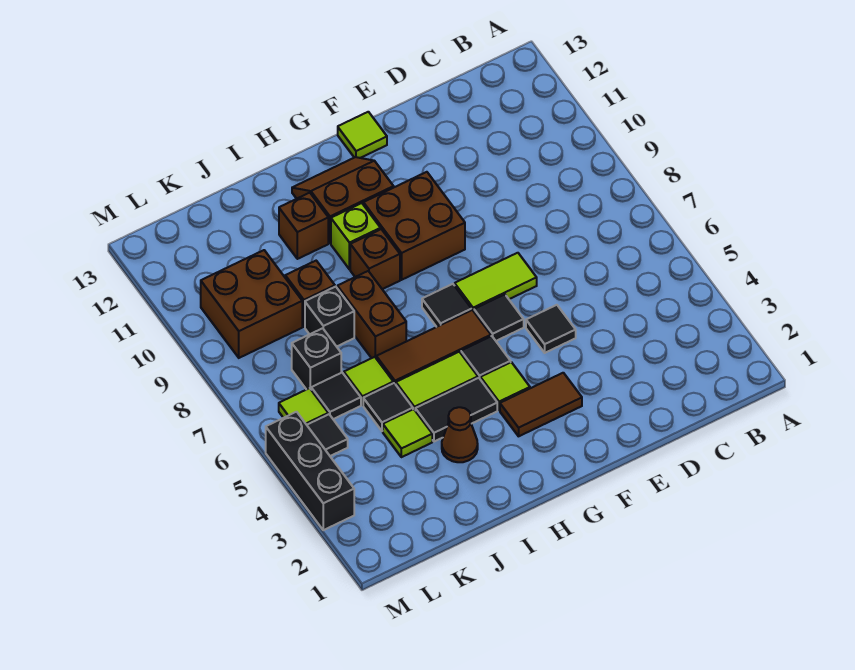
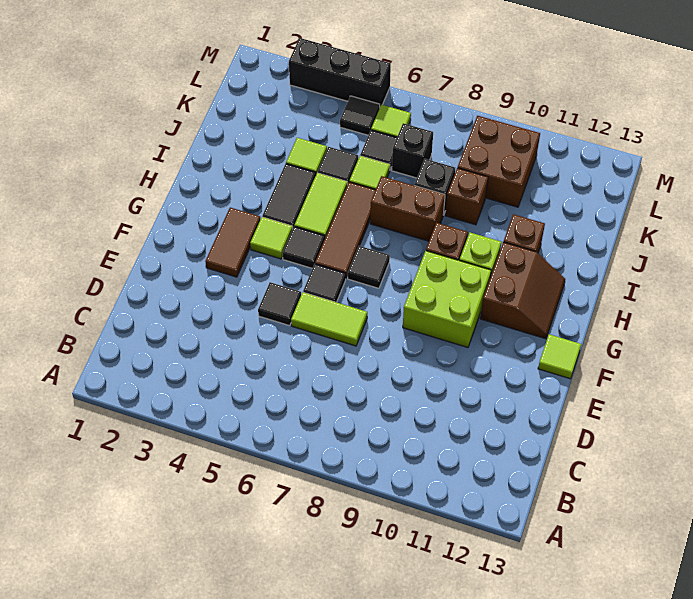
lime 1x2 tile [455,253,537,311] -> lime 1x2 tile turned to [291,292,367,346]
brown 2x2 brick [363,172,465,280] -> lime 2x2 brick [403,251,491,347]
brown 1x1 cone [442,407,478,462] -> none

